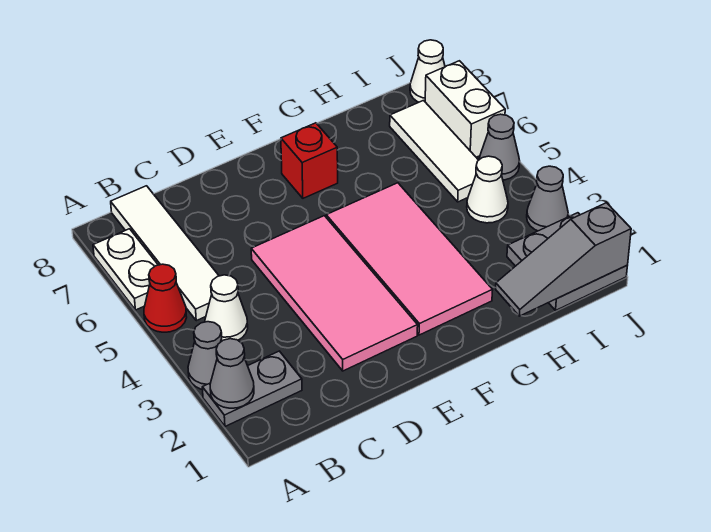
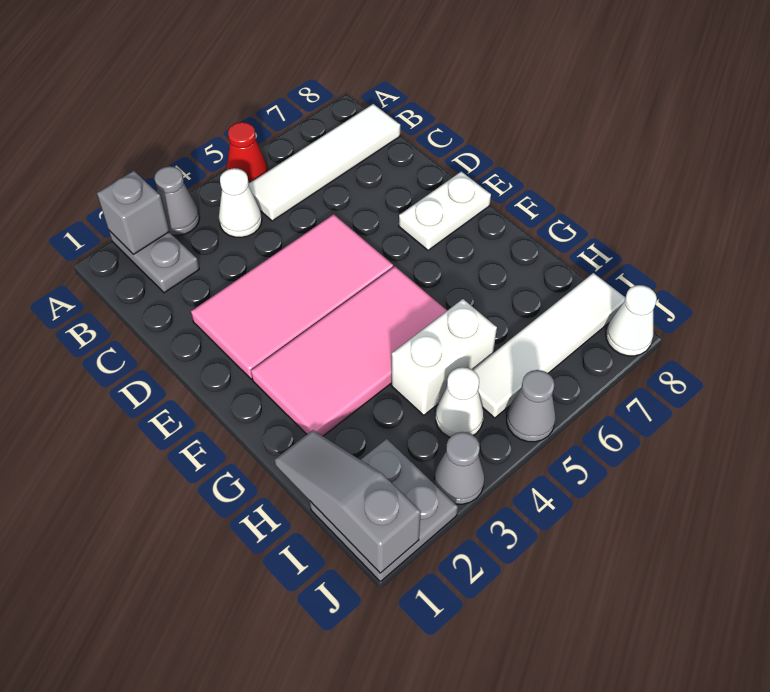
grey 1x1 cone [210,339,254,408] -> grey 1x1 brick [97,171,169,254]
white 1x2 plate [93,229,158,310] -> white 1x2 plate moved to [399,171,491,250]
red 1x1 brick [281,123,338,198] -> none
white 1x3 tile [390,101,478,202] -> white 1x4 tile [473,273,625,418]
white 1x2 brick [425,61,505,157] -> white 1x2 brick moved to [391,299,497,415]

